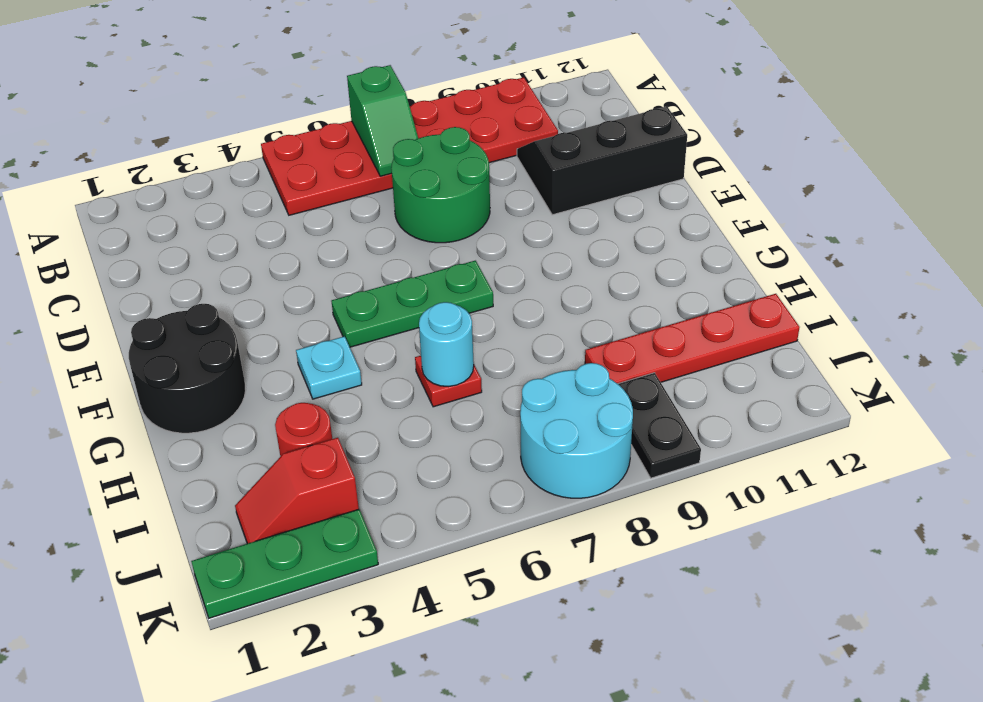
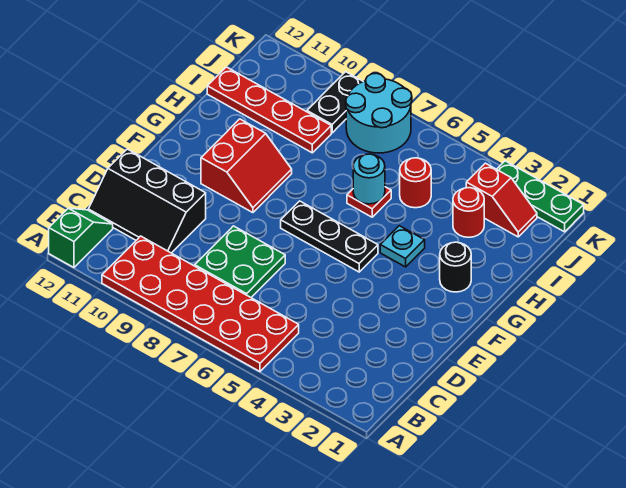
green 1x2 slope [347,65,418,176] -> green 1x2 slope moved to [49,208,113,267]
green 2x2 round brick [391,127,490,243] -> green 2x2 plate [195,226,285,297]
black 2x2 round brick [129,304,246,433] -> black 1x1 round brick [440,242,471,292]
green 1x3 plate [332,261,493,347] -> black 1x3 plate [281,201,378,272]
none -> red 2x2 slope [201,119,292,213]
none -> red 1x1 round brick [400,158,431,208]

